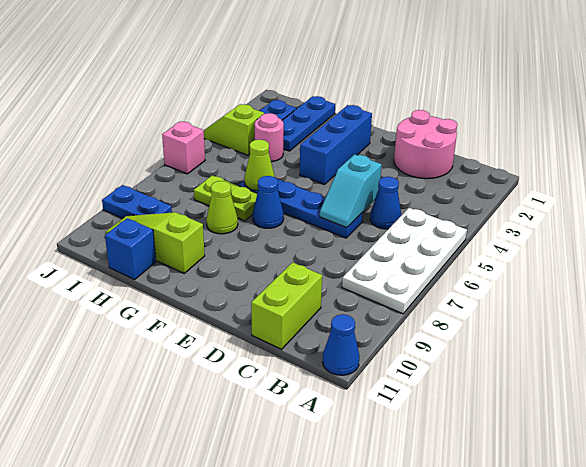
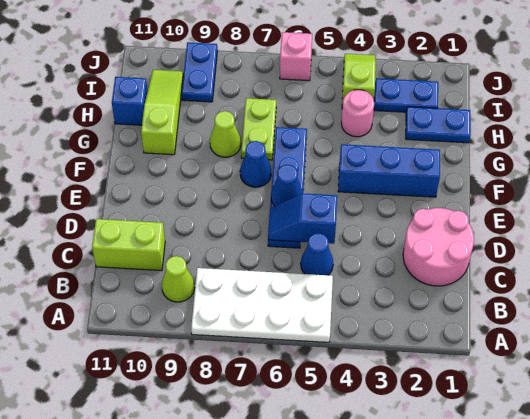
blue 1x1 cone [322,314,360,375] -> blue 1x1 cone moved to [271,165,303,206]
cyan 1x2 slope [320,154,382,228] -> blue 1x2 slope [268,194,337,244]
lime 1x1 cone [244,140,275,191] -> lime 1x1 cone moved to [162,256,195,302]
blue 1x3 plate [282,96,335,151] -> blue 1x2 plate [406,107,471,143]

